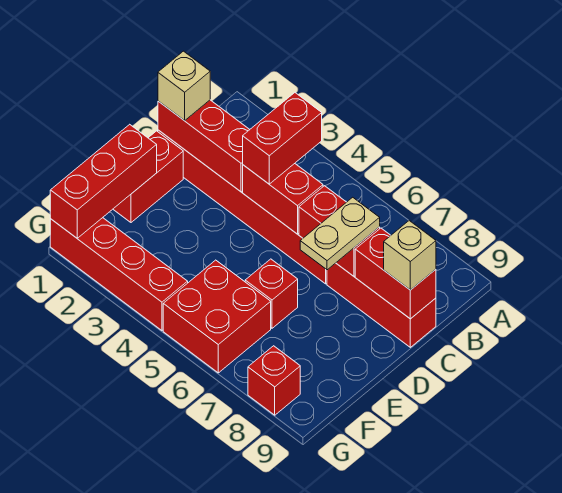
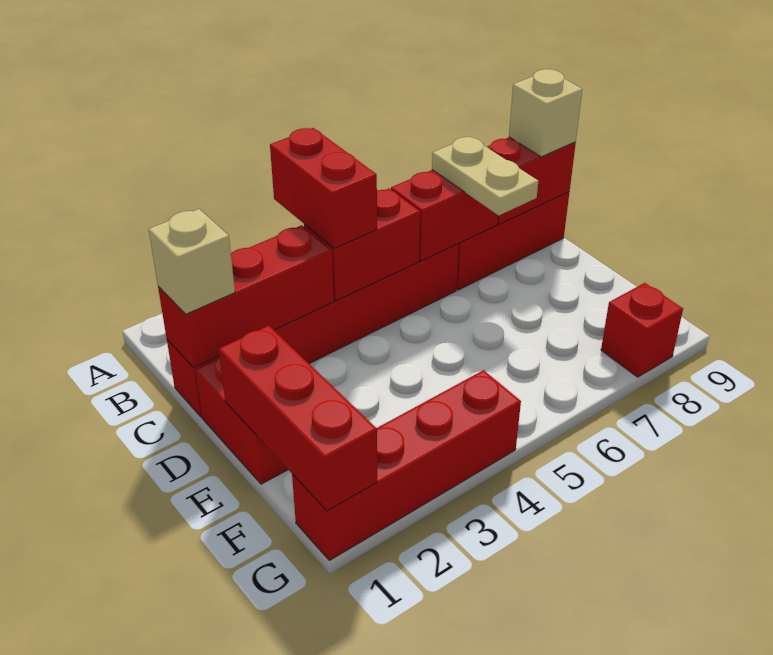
red 1x1 brick [245,259,298,328] -> none
red 2x2 brick [163,260,271,373] -> none

